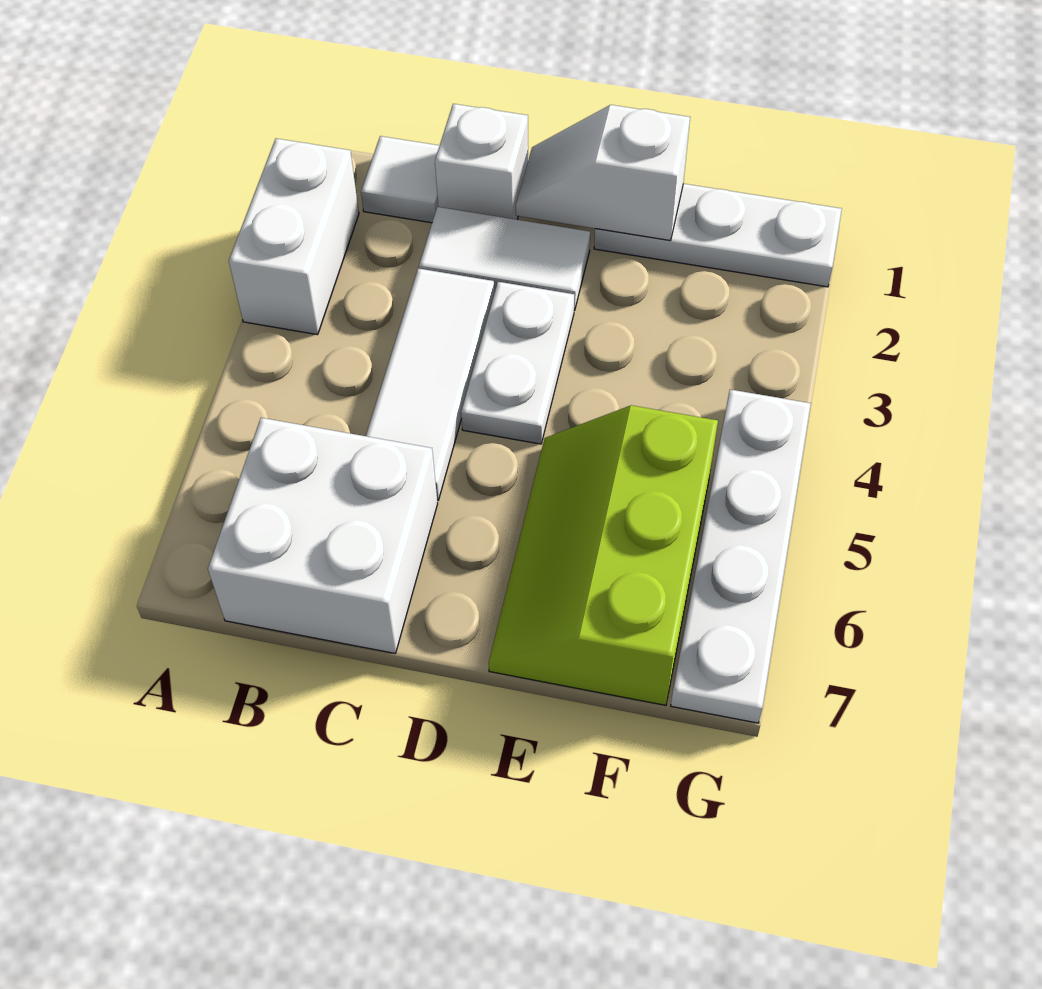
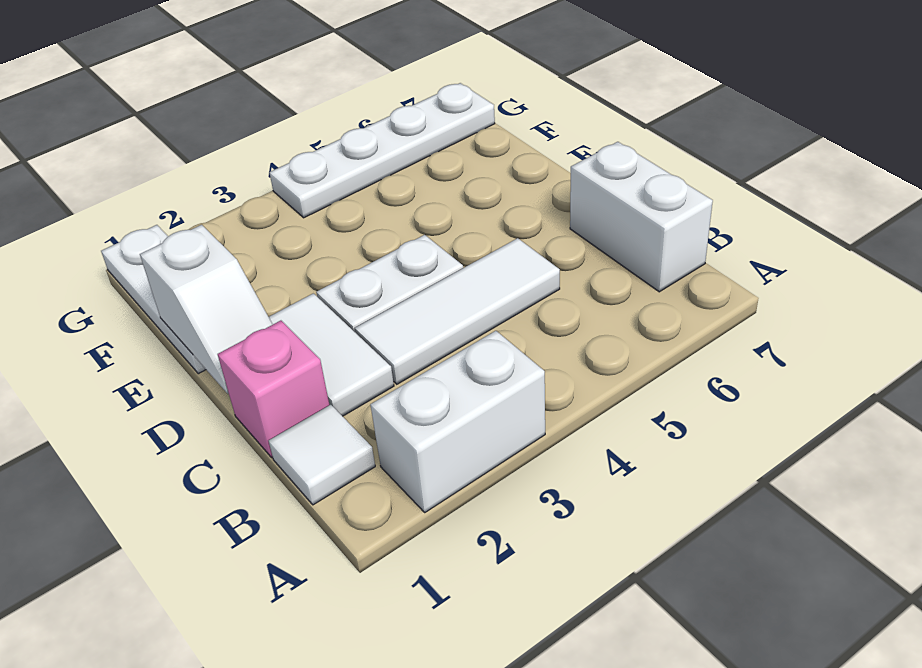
white 2x2 brick [208,418,438,653] -> white 1x2 brick [570,142,713,292]
white 1x1 brick [435,104,528,220] -> pink 1x1 brick [218,321,329,457]
lime 2x3 slope [489,405,718,705] -> none

